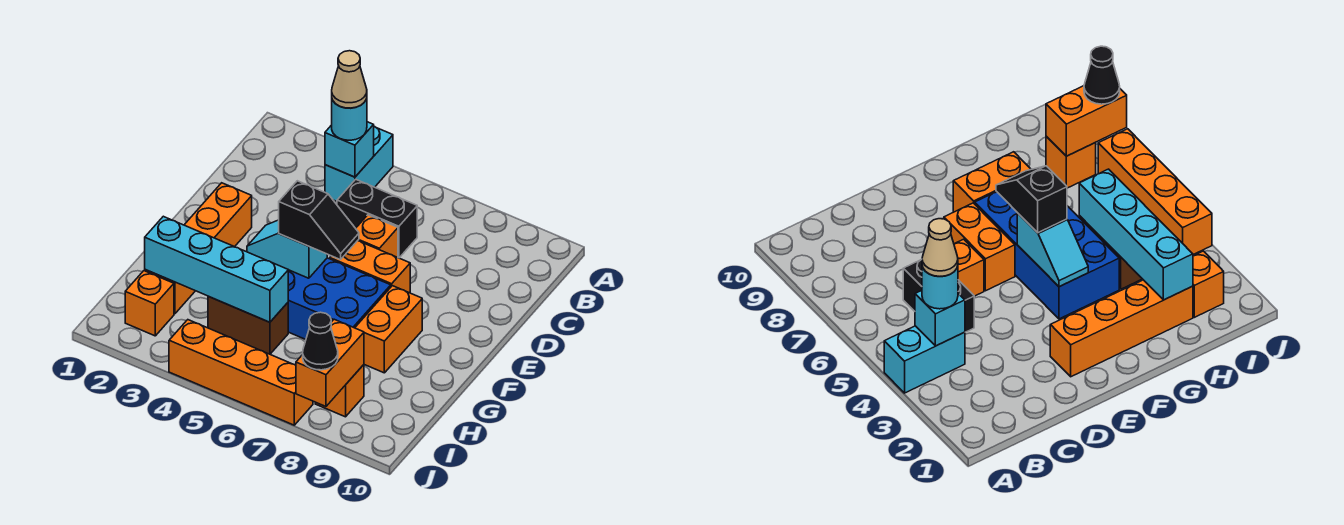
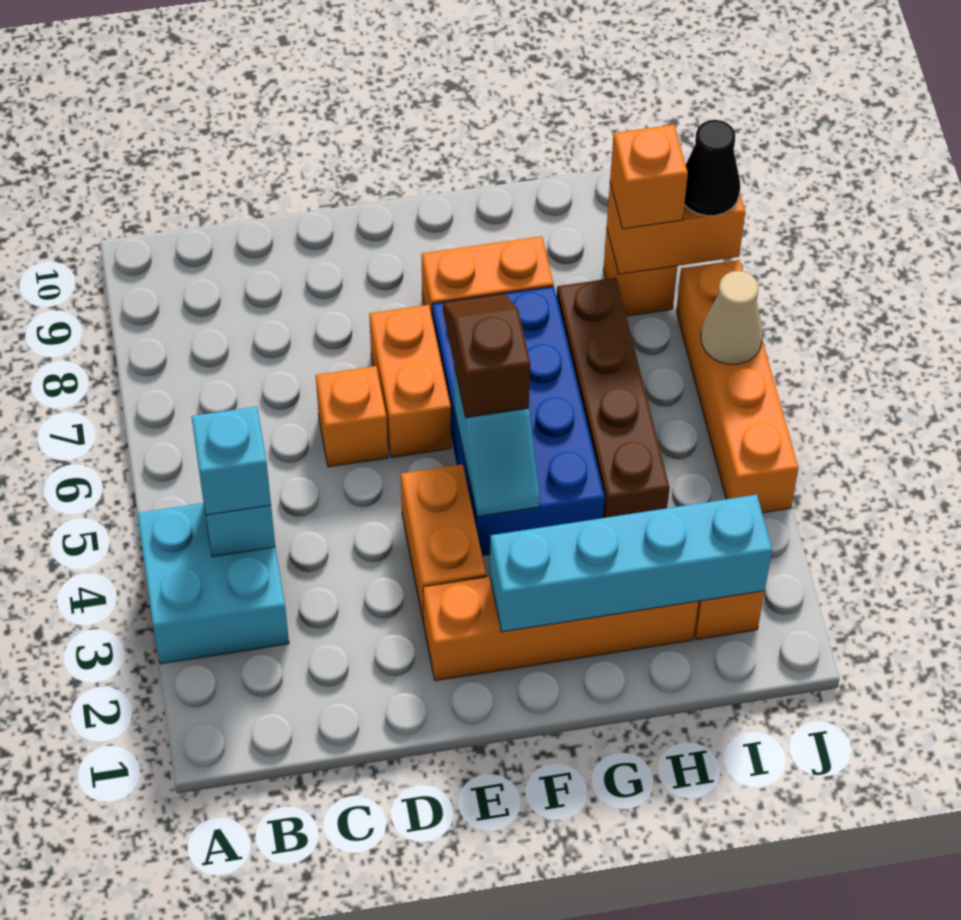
cyan 1x2 brick [325,126,393,202] -> cyan 2x2 brick [137,503,289,664]
cyan 1x1 round brick [332,98,367,140] -> cyan 1x1 brick [191,407,271,515]
tan 1x1 cone [332,51,367,108] -> tan 1x1 cone moved to [701,271,763,364]
black 1x2 brick [337,179,417,258] -> none
none -> orange 1x2 brick [401,464,486,623]
black 1x2 slope [279,181,359,260] -> brown 1x2 slope [443,294,530,418]
cyan 1x4 brick [145,216,288,322] -> cyan 1x4 brick turned to [490,495,772,632]
brown 1x2 brick [208,296,288,354] -> brown 1x4 brick [557,278,670,518]
none -> orange 1x1 brick [610,125,688,229]

